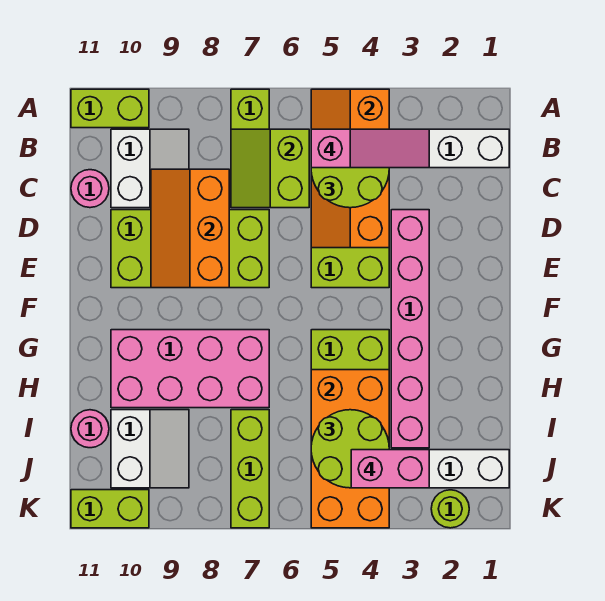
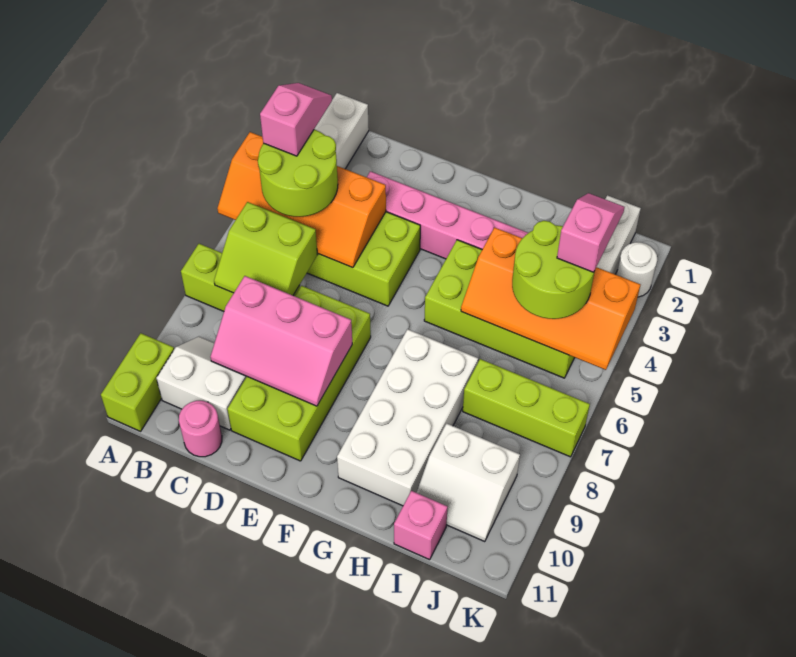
pink 1x3 slope [311,129,429,168] -> pink 1x2 slope [260,83,332,156]
orange 2x3 slope [151,169,229,288] -> pink 2x3 slope [210,276,352,406]
pink 2x4 brick [111,330,269,408] -> white 2x4 brick [337,329,478,506]
orange 2x4 brick [311,370,389,528] -> orange 2x4 slope [461,227,640,370]
white 2x2 slope [111,410,189,488] -> white 2x2 slope turned to [417,423,520,542]
pink 1x1 round brick [71,410,109,448] -> pink 1x1 brick [394,491,448,560]
pink 1x2 brick [351,450,429,488] -> pink 1x2 slope [557,193,625,272]
lime 1x1 round brick [431,490,469,528] -> white 1x1 round brick [617,242,657,297]
lime 1x2 brick [71,490,149,528] -> none

